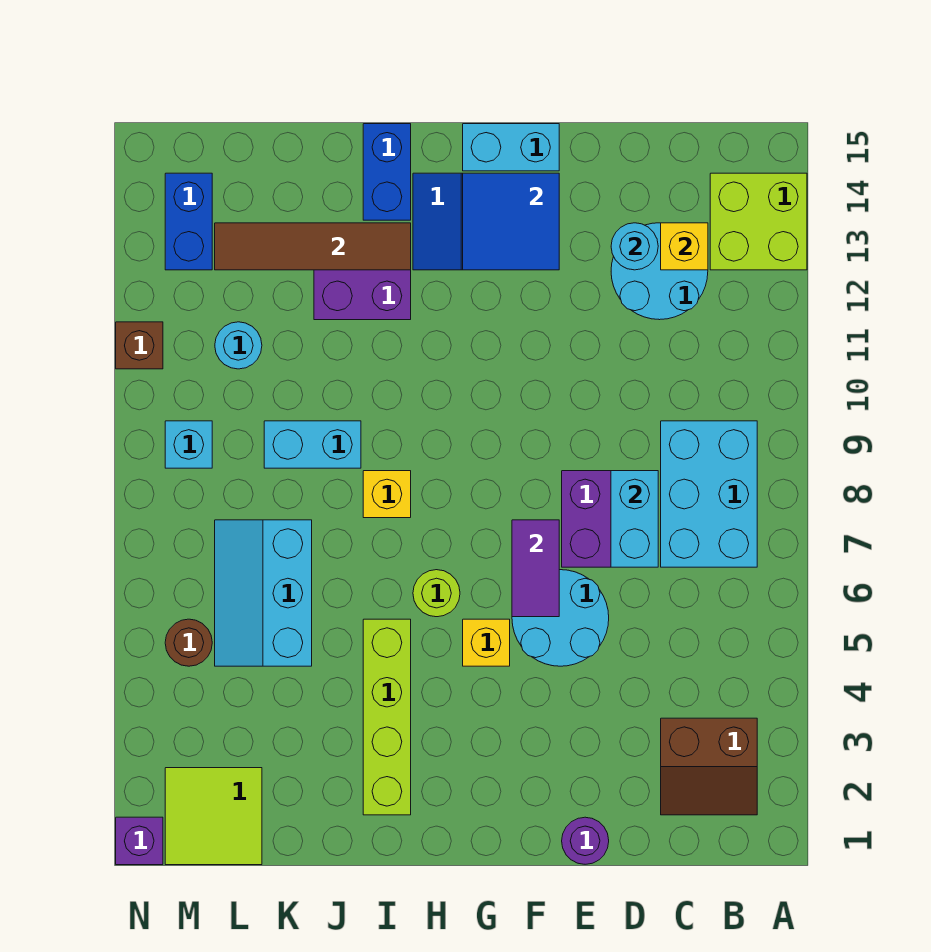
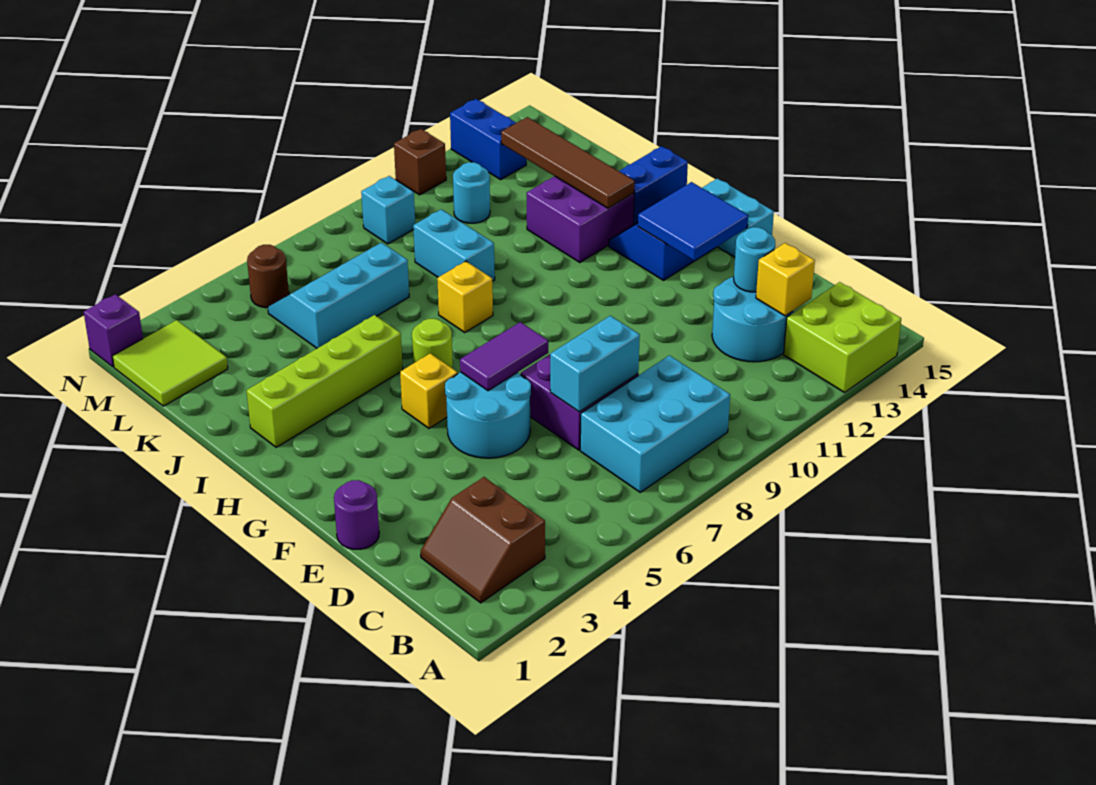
blue 1x2 brick [165,173,212,270] -> blue 1x2 brick turned to [450,99,526,180]

